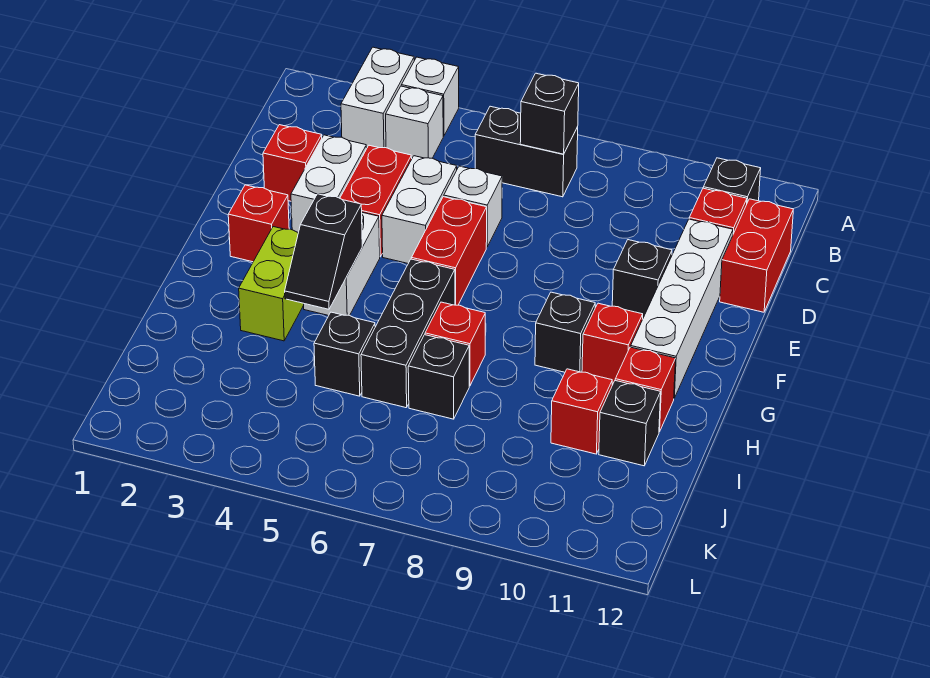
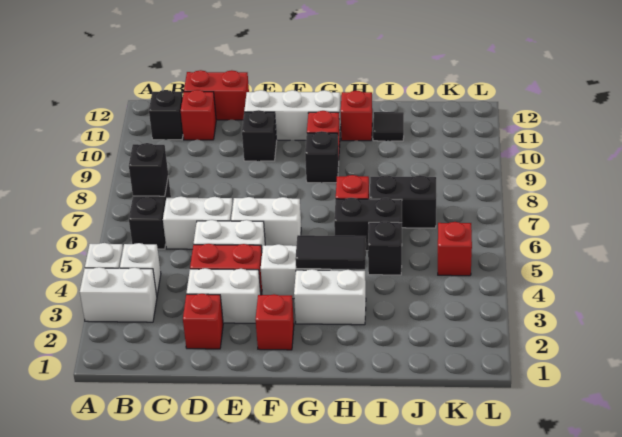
white 1x1 brick [444,166,502,247] -> white 1x2 brick [163,196,233,249]
white 1x4 brick [631,219,733,398] -> white 1x3 brick [244,90,341,140]
red 1x2 brick [411,197,487,305] -> white 1x2 brick [231,197,301,246]
lime 1x2 brick [239,227,304,341] -> white 1x2 brick [294,269,366,325]
black 1x2 slope [285,194,362,309] -> black 1x2 tile [295,235,366,269]
black 1x3 brick [361,259,455,408] -> black 1x2 brick [334,198,402,251]
black 1x1 brick [408,335,469,419] -> black 1x2 brick [370,175,436,228]
red 1x1 brick [551,369,612,454] -> red 1x1 brick moved to [438,222,472,276]
black 1x1 brick [599,381,661,466] -> black 1x1 tile [373,112,404,141]

